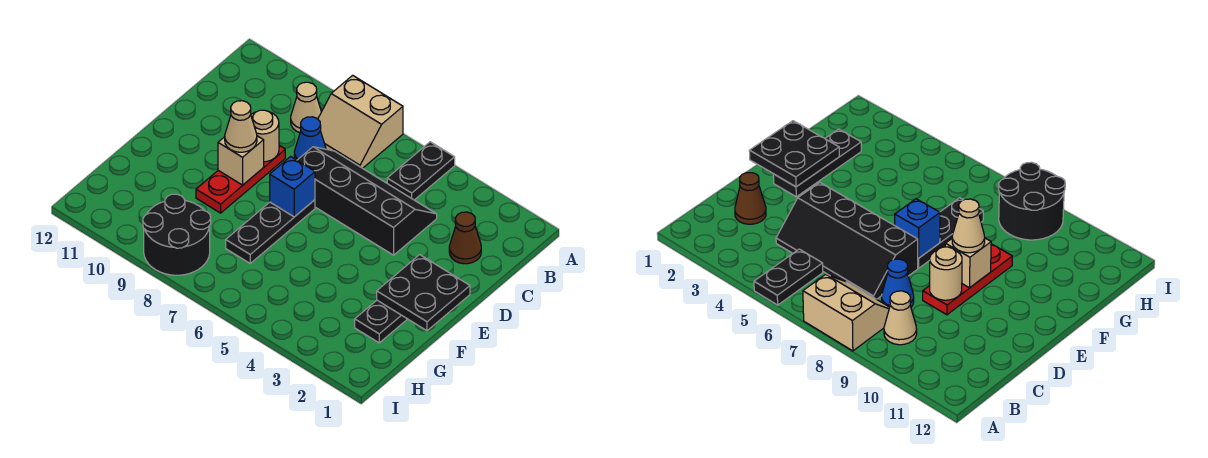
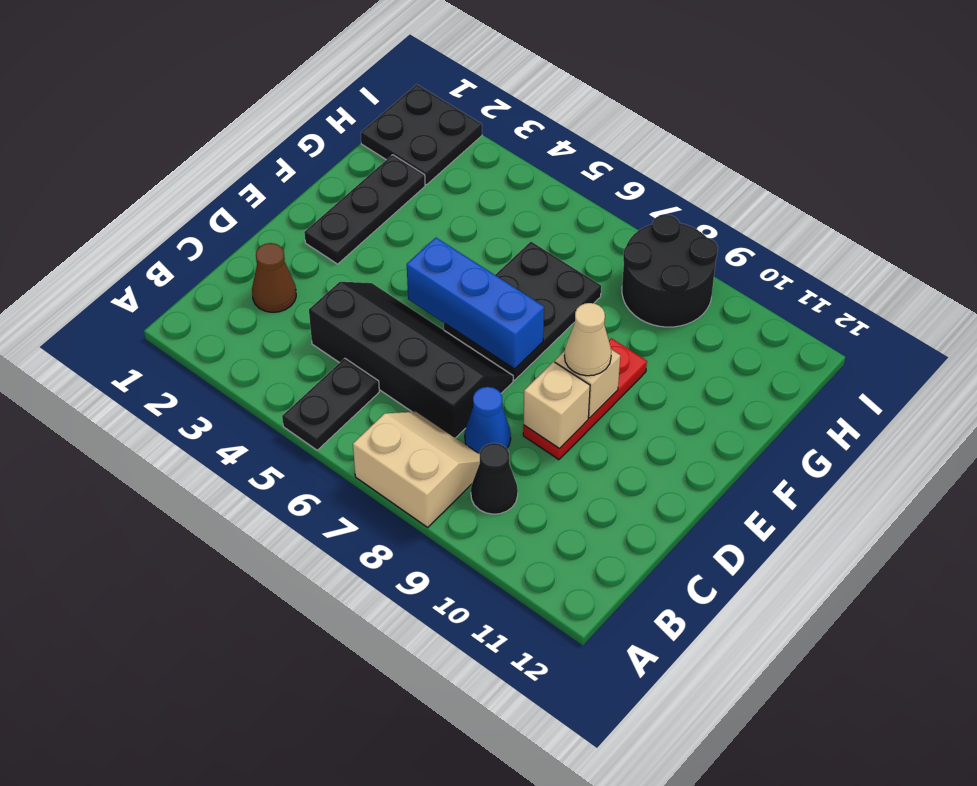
tan 1x1 cone [291,82,321,133] -> black 1x1 cone [471,443,518,514]
black 2x4 slope [297,147,437,255] -> black 2x4 slope turned to [309,282,513,438]
tan 1x1 round brick [251,110,279,162] -> tan 1x1 brick [523,362,590,449]
black 2x2 plate [377,255,470,331] -> black 2x2 plate moved to [361,84,482,185]
black 1x3 plate [226,200,315,263] -> black 2x3 plate [444,242,601,380]
blue 1x1 brick [270,157,315,217] -> blue 1x3 brick [407,238,544,369]

